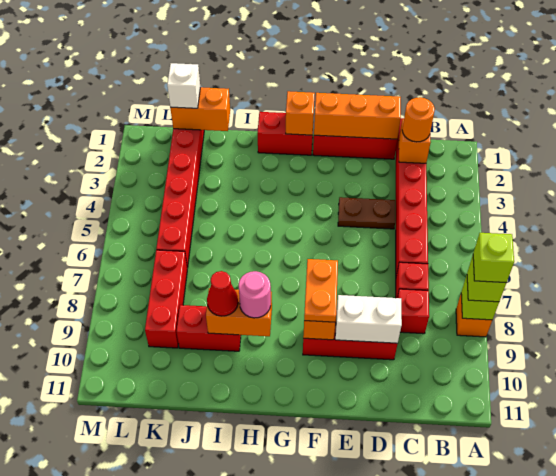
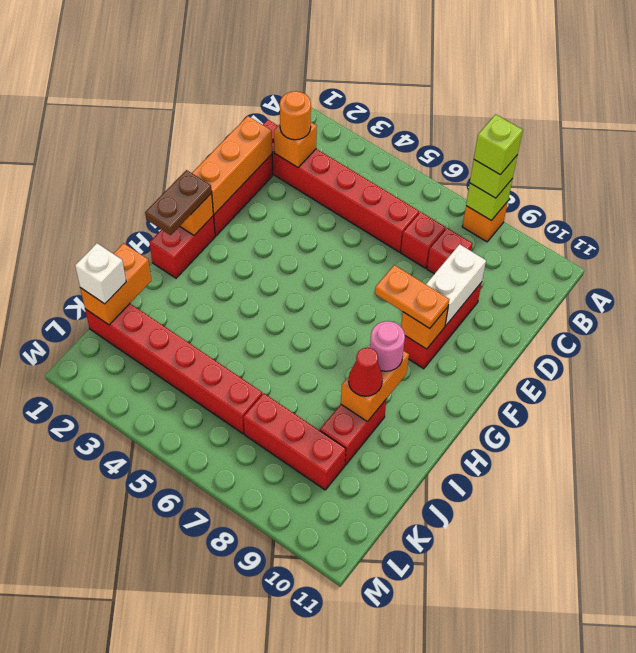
brown 1x2 plate [338,197,395,229] -> brown 1x2 plate moved to [145,170,212,235]

